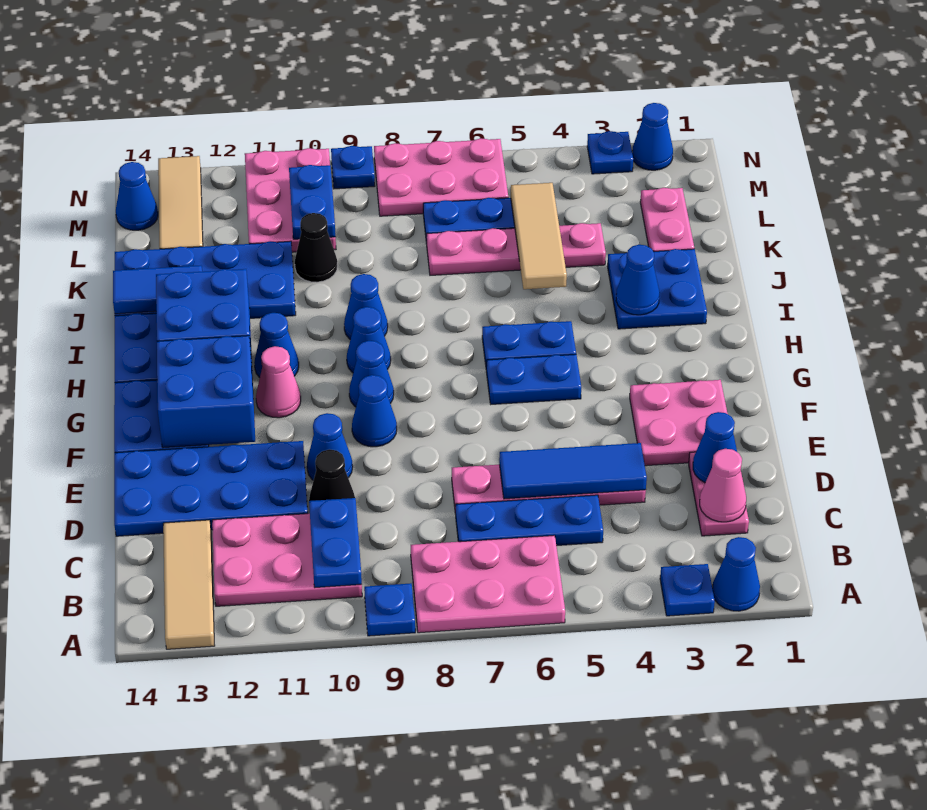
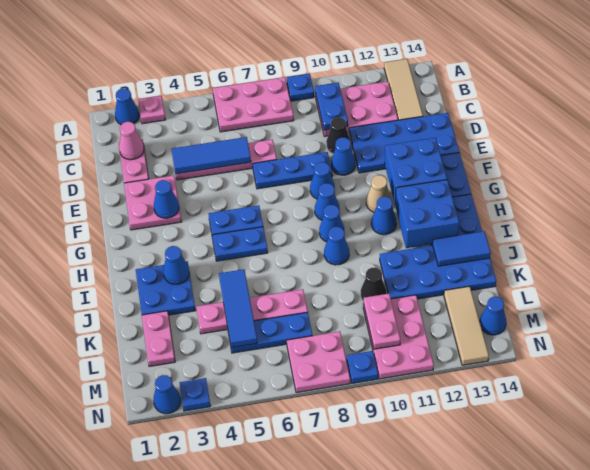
blue 1x1 plate [660,564,715,616] -> pink 1x1 plate [138,96,166,124]
blue 1x3 plate [456,495,603,546] -> blue 1x3 plate moved to [253,152,332,189]
blue 1x1 cone [693,412,737,482] -> blue 1x1 cone moved to [154,180,179,218]
pink 1x1 cone [256,346,301,418] -> tan 1x1 cone [366,175,391,212]
tan 1x3 tile [511,183,567,289] -> blue 1x3 tile [219,269,257,348]
blue 1x2 plate [289,165,336,239] -> pink 1x2 plate [363,294,400,349]
pink 2x3 plate [374,138,508,216] -> pink 2x2 plate [287,331,350,393]

